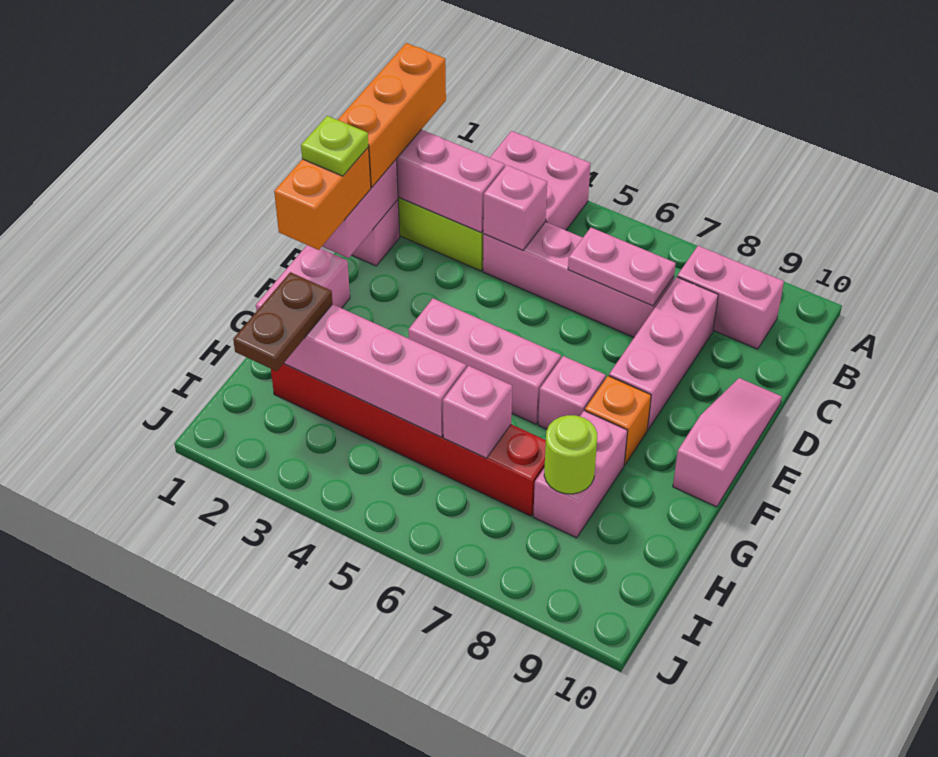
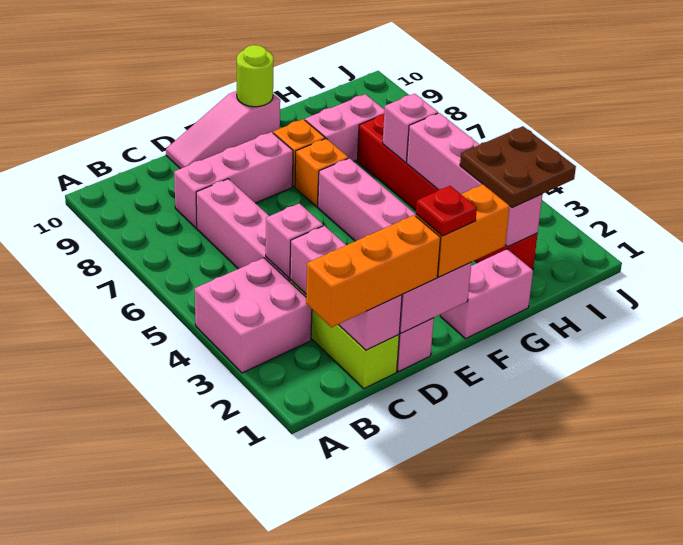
pink 1x2 brick [677,246,784,349] -> none
pink 1x2 plate [568,228,676,306] -> none
lime 1x1 plate [301,116,369,176] -> red 1x1 plate [416,186,477,236]
pink 1x1 brick [538,356,606,429] -> orange 1x1 brick [295,139,348,207]
brown 1x2 plate [233,272,333,371] -> brown 2x2 plate [460,126,576,208]
lime 1x1 round brick [544,415,597,494] -> lime 1x1 round brick moved to [237,45,274,107]

